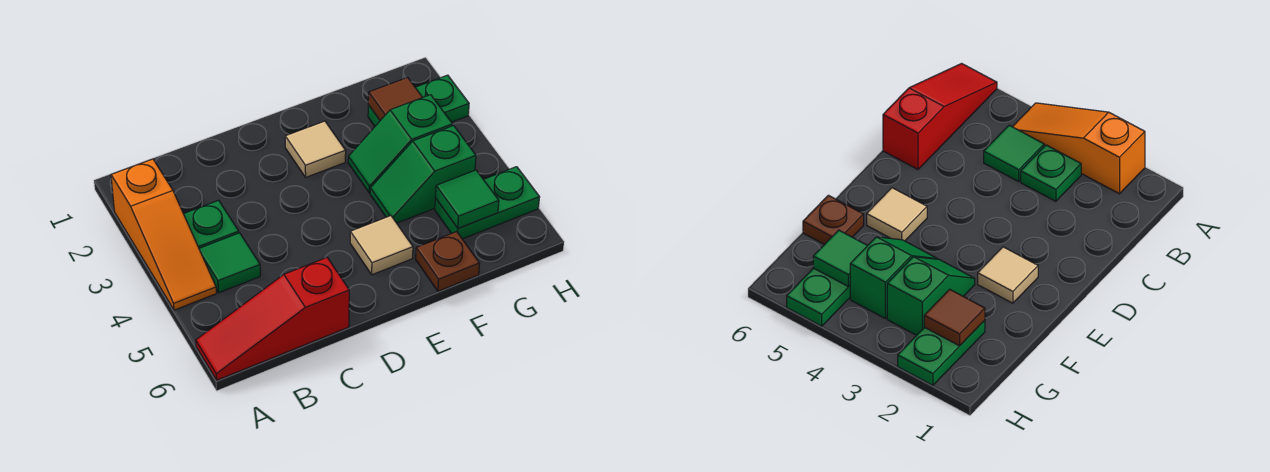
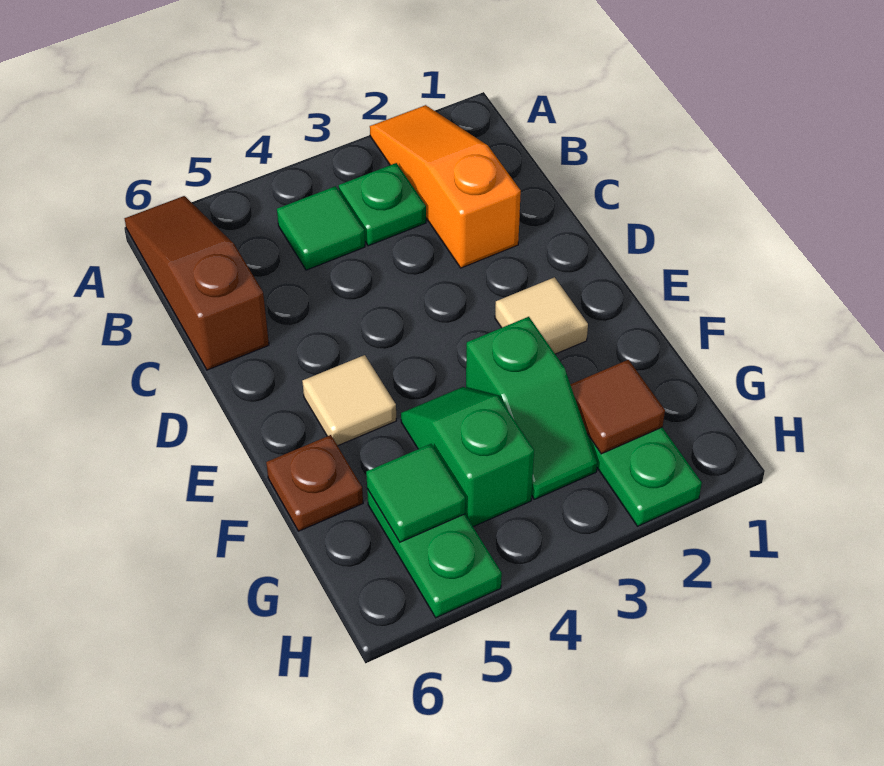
orange 1x3 slope [111,159,216,310] -> orange 1x3 slope turned to [370,105,521,268]
red 1x3 slope [196,258,349,380] -> brown 1x3 slope [125,196,269,370]
green 1x2 slope [348,95,453,193] -> green 1x2 slope turned to [466,317,597,499]

